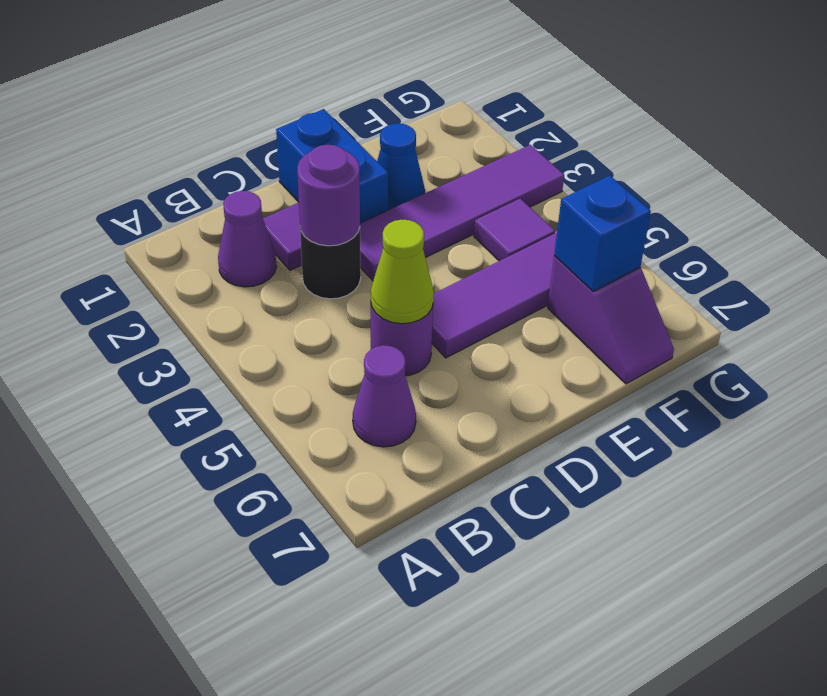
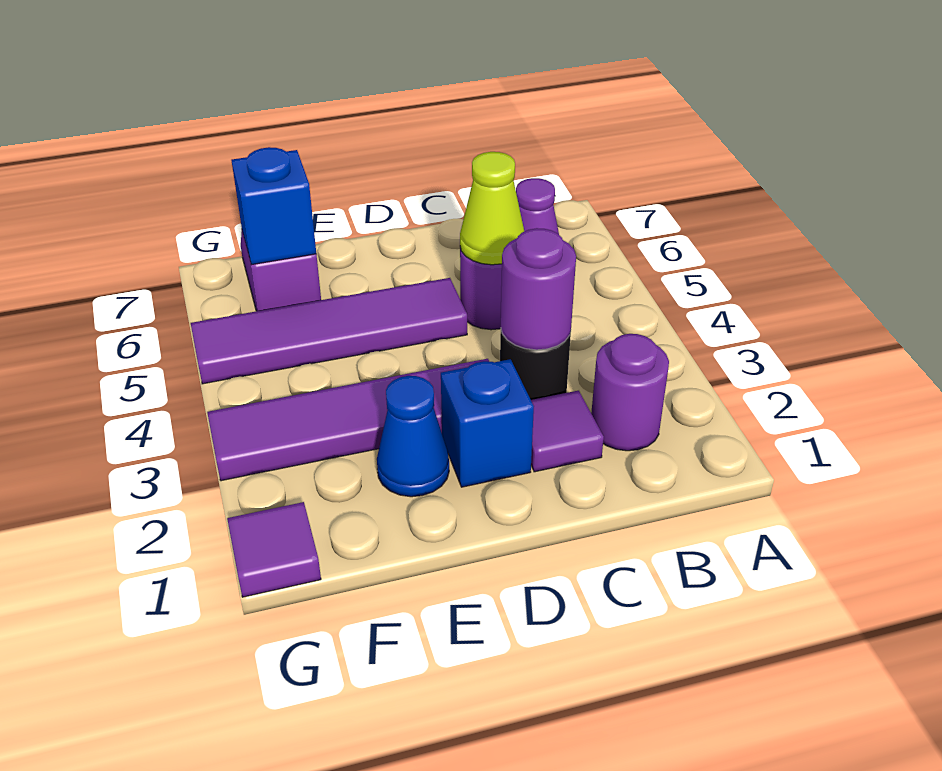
purple 1x1 cone [218,191,277,287] -> purple 1x1 round brick [591,334,669,451]
blue 1x2 brick [276,109,388,223] -> blue 1x1 brick [441,359,534,487]
purple 1x1 tile [474,199,555,261] -> purple 1x1 tile moved to [227,502,321,597]

